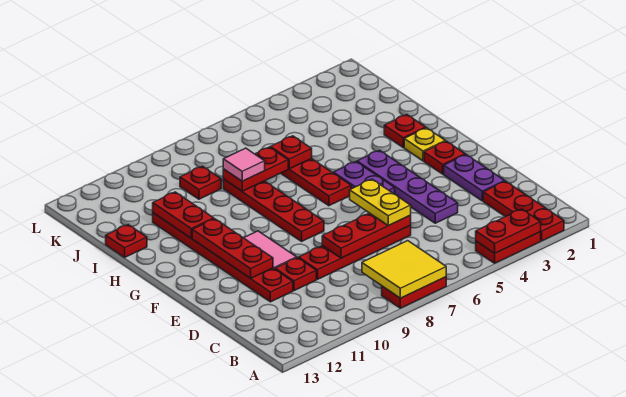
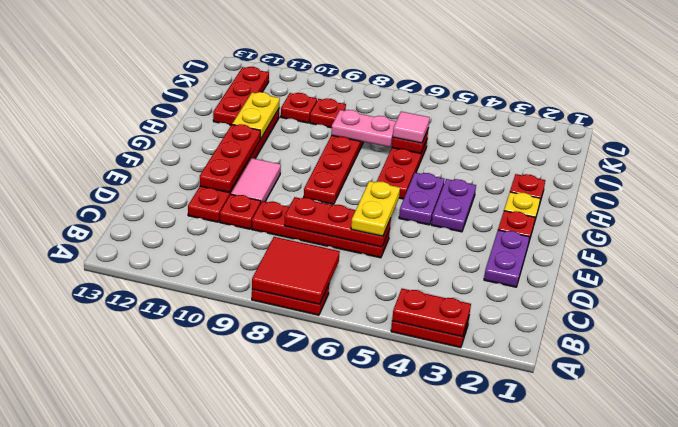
red 1x3 plate [483,181,564,241] -> red 1x3 plate moved to [213,67,269,125]
yellow 2x2 tile [362,241,446,298] -> red 2x2 tile [252,237,340,304]
purple 1x4 plate [357,150,458,223] -> purple 1x2 plate [431,179,476,232]
red 1x2 plate [153,192,214,238] -> yellow 1x2 plate [232,92,280,139]
red 1x2 plate [223,147,288,191] -> pink 1x2 plate [331,110,396,147]
pink 1x1 tile [223,148,265,181] -> pink 1x1 tile moved to [393,111,430,143]
red 1x1 plate [106,225,147,257] -> red 1x1 plate moved to [281,93,317,123]

